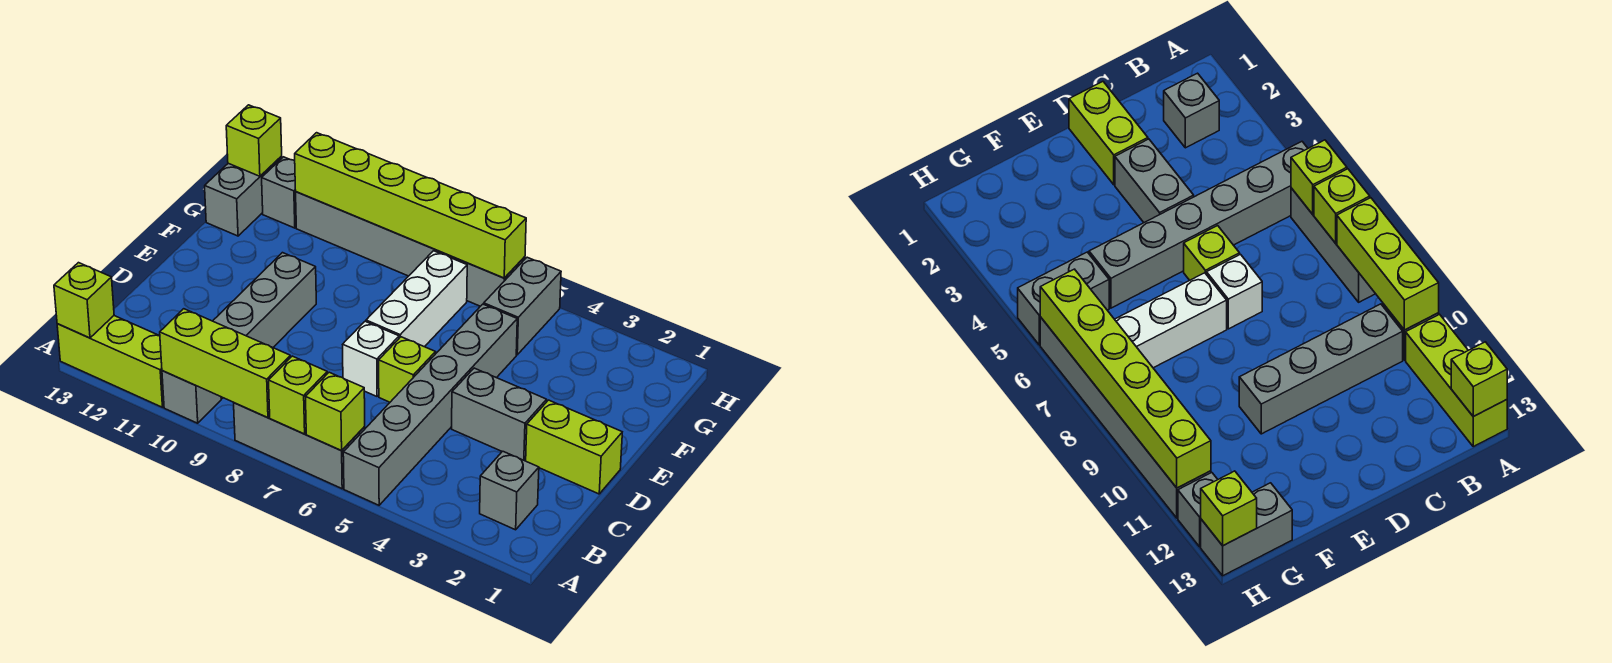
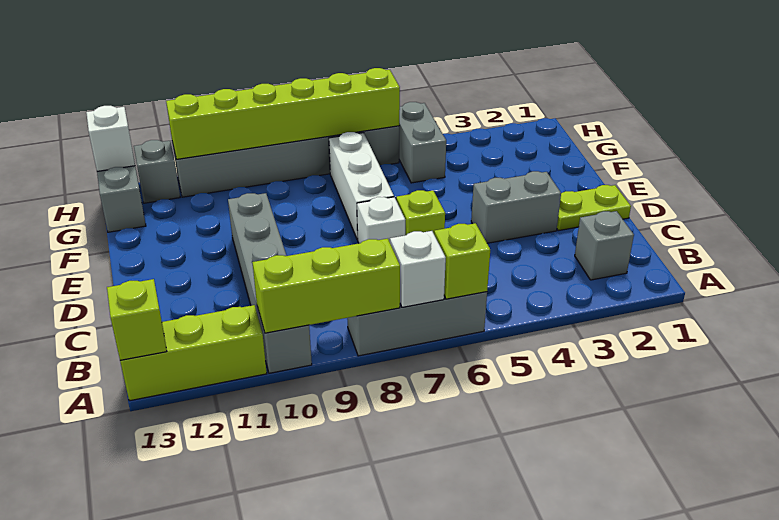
grey 1x6 brick [343,304,517,505] -> none
lime 1x1 brick [269,356,327,434] -> white 1x1 brick [390,231,446,307]
lime 1x2 brick [526,400,622,494] -> lime 1x2 plate [557,185,631,231]
lime 1x1 brick [226,105,282,176] -> white 1x1 brick [86,106,135,171]

